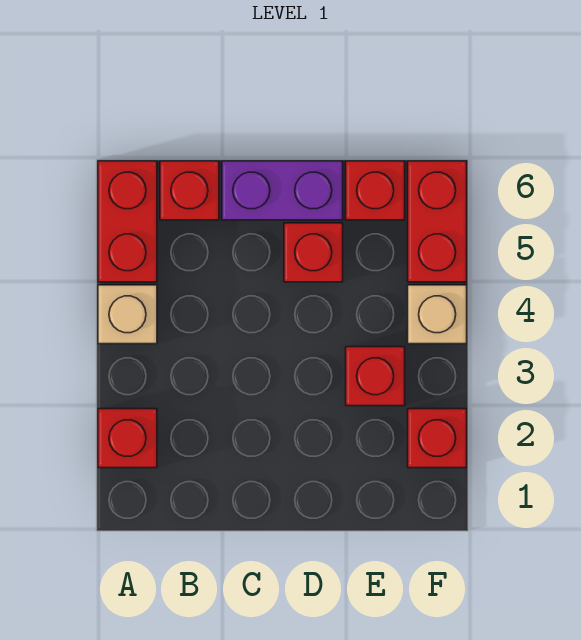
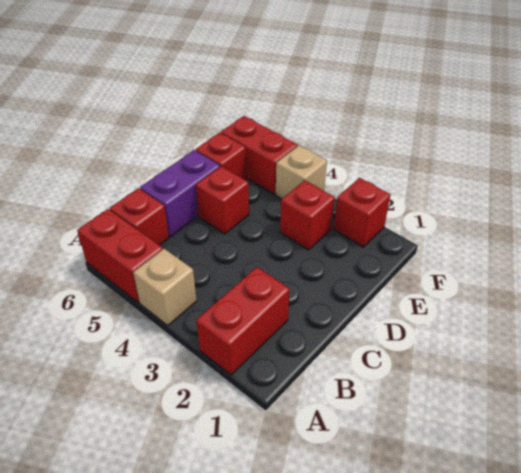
red 1x1 brick [98,409,157,468] -> red 1x2 brick [196,267,289,375]

